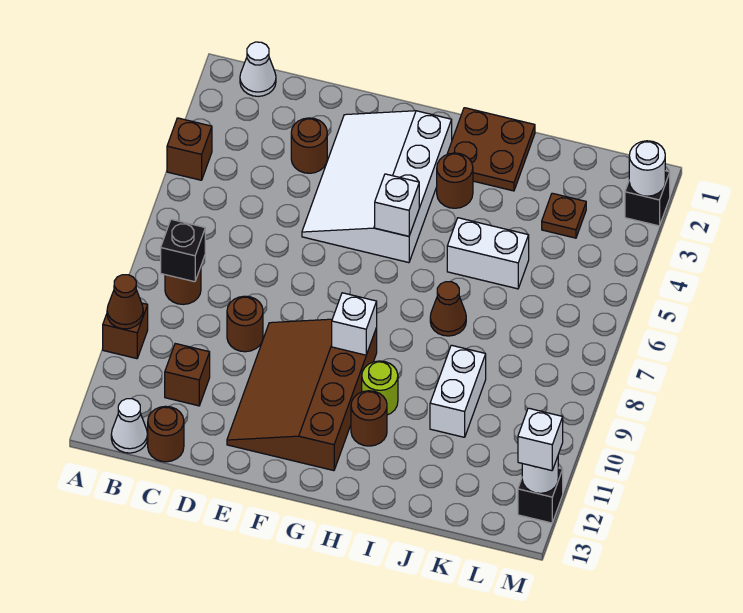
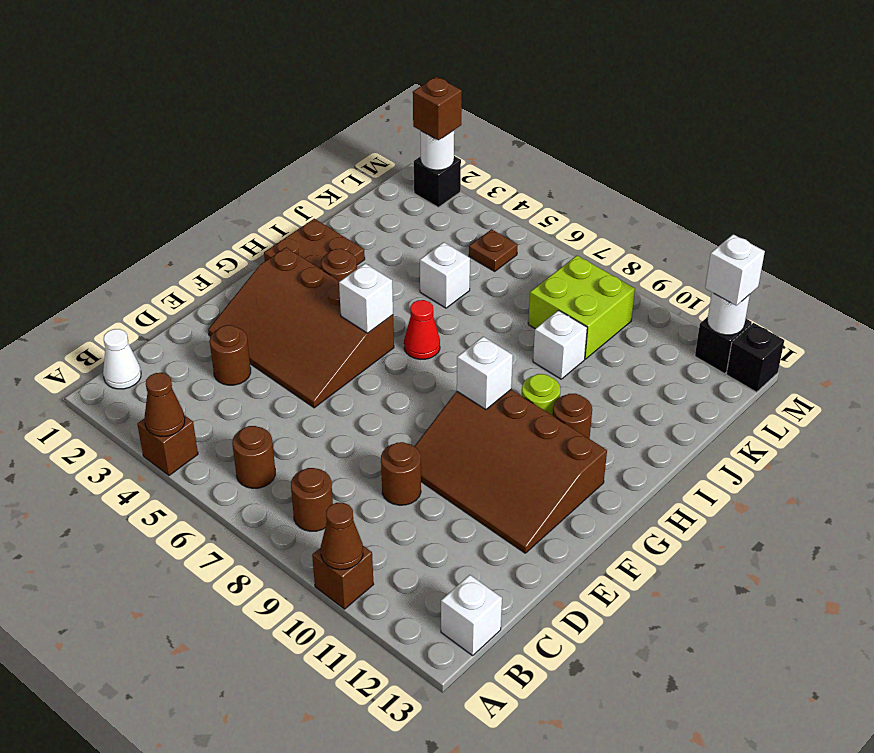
black 1x1 brick [161,219,205,282] -> black 1x1 brick moved to [726,323,784,392]
white 1x1 cone [111,399,147,453] -> white 1x1 brick [441,575,502,655]
brown 1x1 brick [165,344,210,406] -> brown 1x1 brick moved to [413,77,462,140]
brown 1x1 round brick [148,406,184,462] -> brown 1x1 round brick moved to [232,426,275,488]
white 3x4 slope [302,111,452,263] -> brown 3x4 slope [208,247,394,408]
none -> red 1x1 cone [404,300,440,359]
white 1x2 brick [447,218,529,289] -> white 1x1 brick [420,242,470,308]
brown 1x1 cone [430,282,466,336] -> brown 1x1 cone moved to [144,373,185,437]
white 1x2 brick [430,345,486,437] -> white 1x1 brick [533,310,587,379]
brown 1x1 plate [542,193,586,238] -> brown 1x1 plate moved to [469,229,518,271]
none -> lime 2x2 brick [528,256,635,359]

